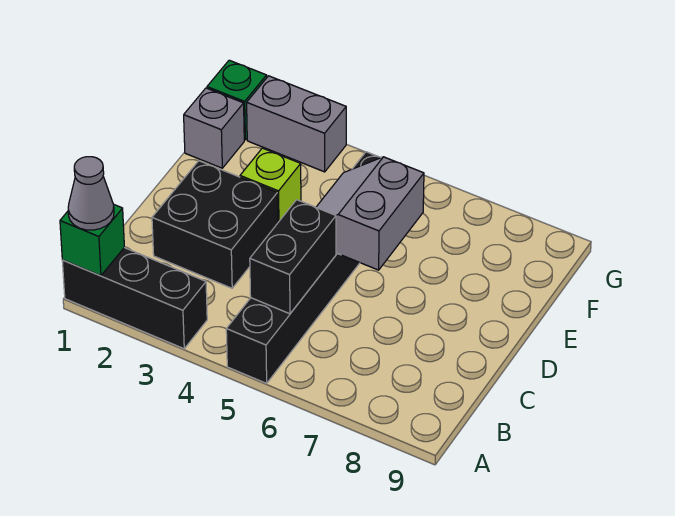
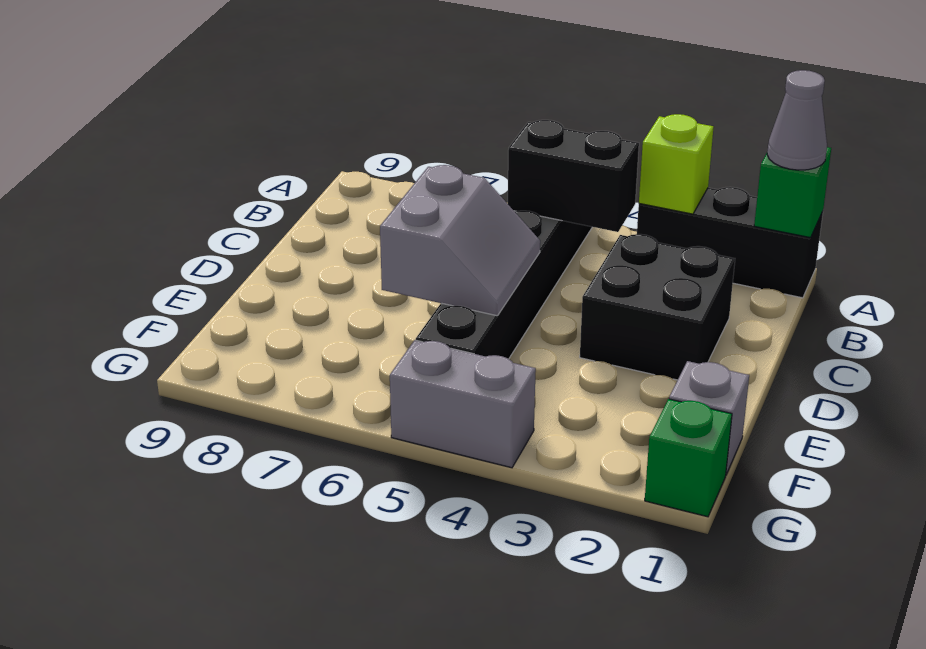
black 1x2 brick [250,200,336,314] -> black 1x2 brick turned to [508,120,639,232]
lime 1x1 brick [240,148,301,222] -> lime 1x1 brick moved to [639,114,714,214]
grey 1x2 brick [247,76,346,172] -> grey 1x2 brick moved to [390,340,536,468]

